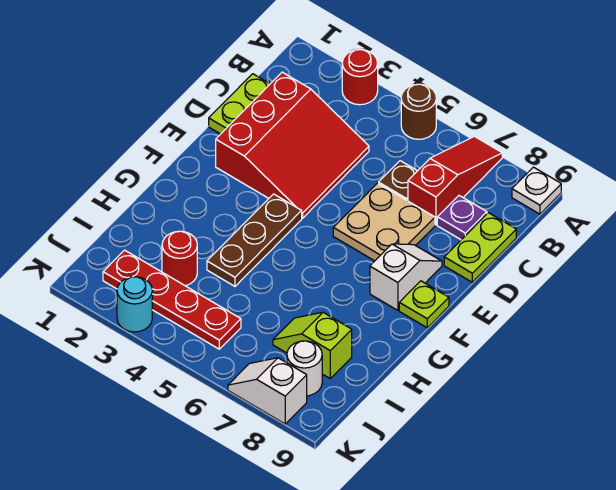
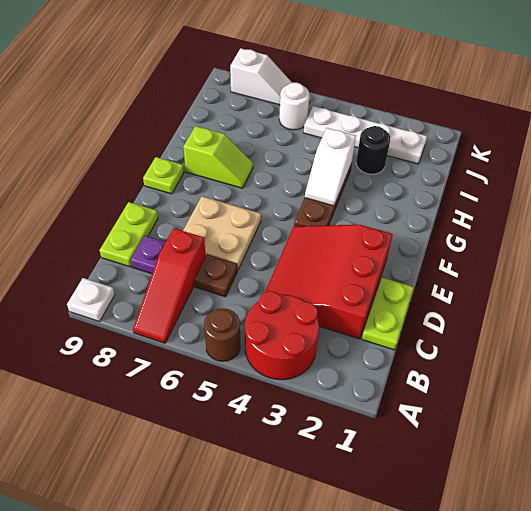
red 1x1 round brick [342,50,378,105] -> red 2x2 round brick [245,291,319,380]
white 1x2 slope [370,244,442,310] -> white 1x2 slope moved to [305,128,356,206]
red 1x1 round brick [162,231,197,286] -> black 1x1 round brick [356,126,390,174]
lime 1x2 slope [273,312,352,378] -> lime 1x2 slope moved to [183,126,253,188]
red 1x4 plate [103,250,241,349] -> white 1x4 plate [304,106,427,164]
white 1x1 round brick [287,341,322,396] -> white 1x1 round brick moved to [279,83,309,130]
cyan 1x1 round brick [117,277,152,332] -> none

